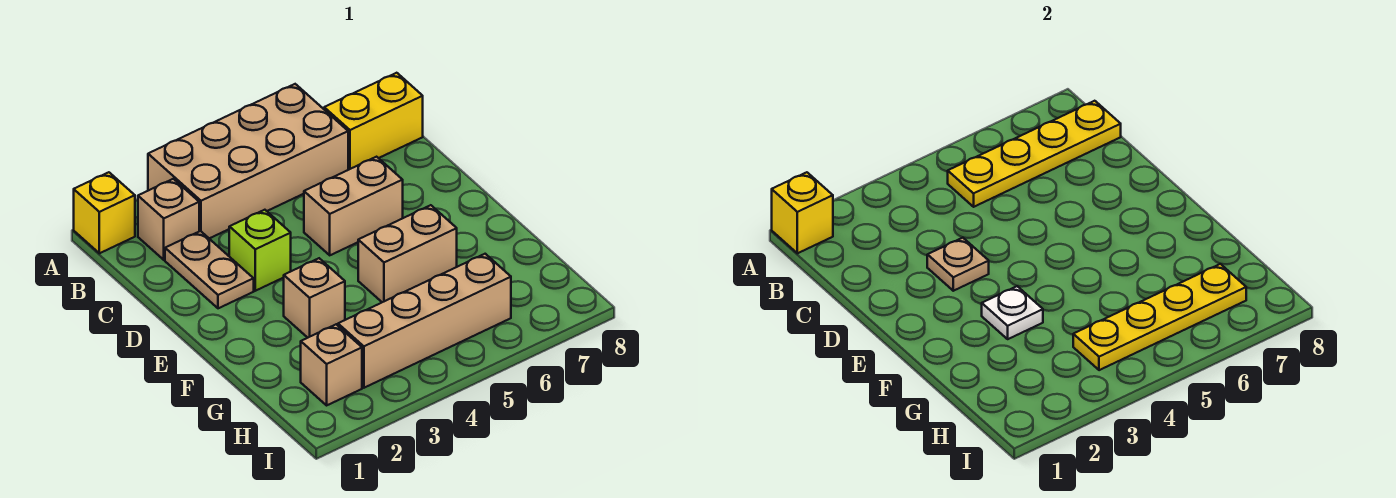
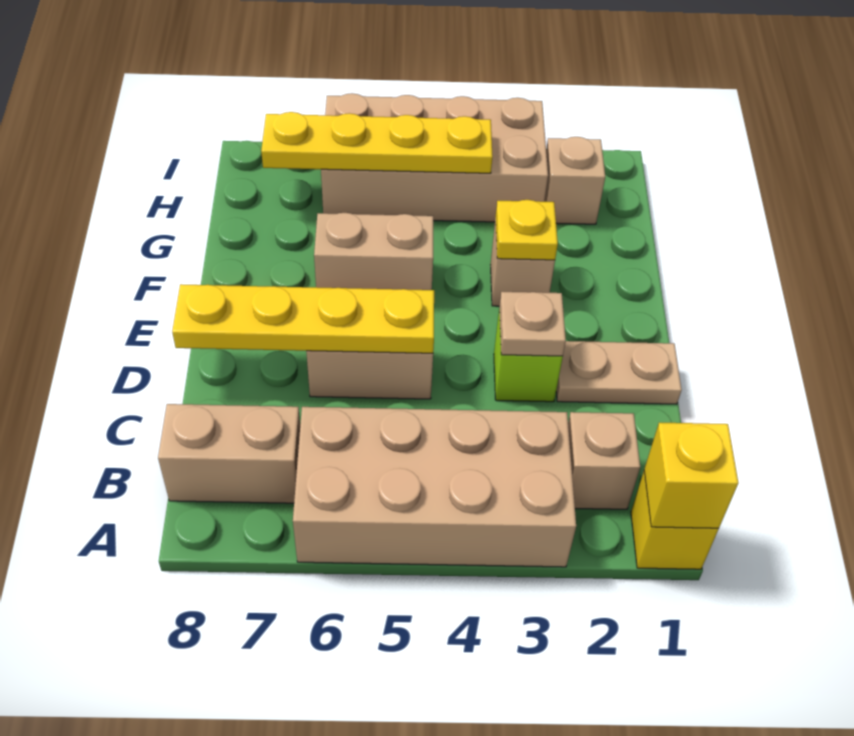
yellow 1x4 plate [948,101,1121,207] -> yellow 1x4 plate moved to [172,284,434,353]
yellow 1x2 brick [324,73,423,170] -> tan 1x2 brick [158,404,300,503]
tan 1x2 plate [165,231,254,308] -> tan 1x2 plate turned to [556,341,682,404]
white 1x1 plate [982,286,1043,339] -> yellow 1x1 plate [495,200,558,260]
tan 1x4 brick [338,254,511,388] -> tan 2x4 brick [321,93,548,222]

